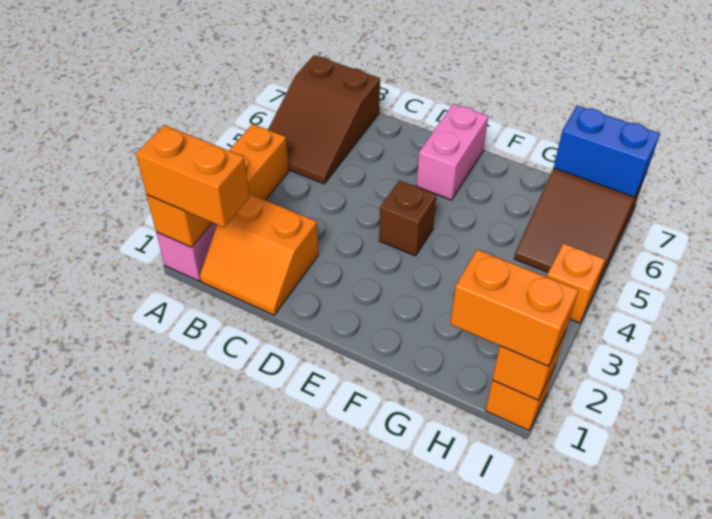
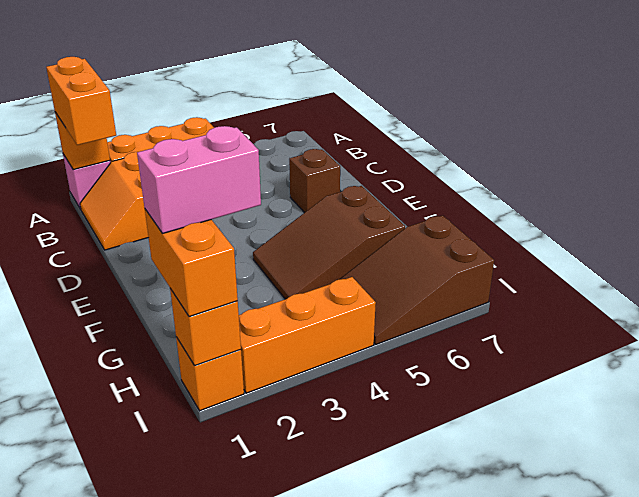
brown 2x3 slope [268,55,380,184] -> brown 2x3 slope moved to [253,186,405,299]
brown 1x1 brick [379,180,436,256] -> brown 1x1 brick moved to [289,149,340,213]
pink 1x2 brick [416,104,488,200] -> pink 1x2 brick moved to [137,126,261,234]
blue 1x2 brick [554,106,660,197] -> none
orange 1x1 brick [547,243,605,323] -> orange 1x3 brick [239,277,376,393]

